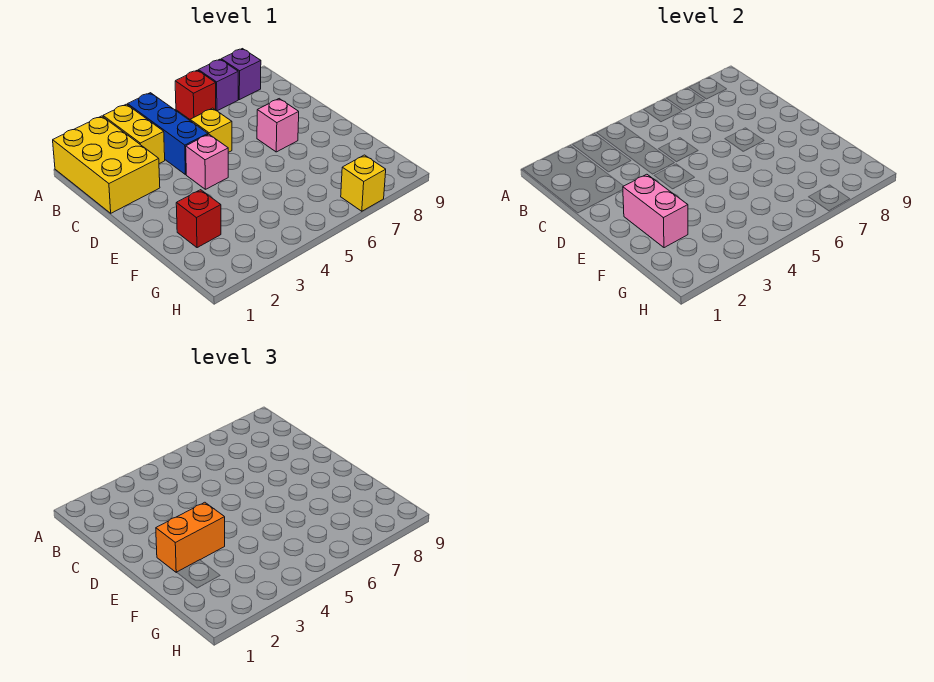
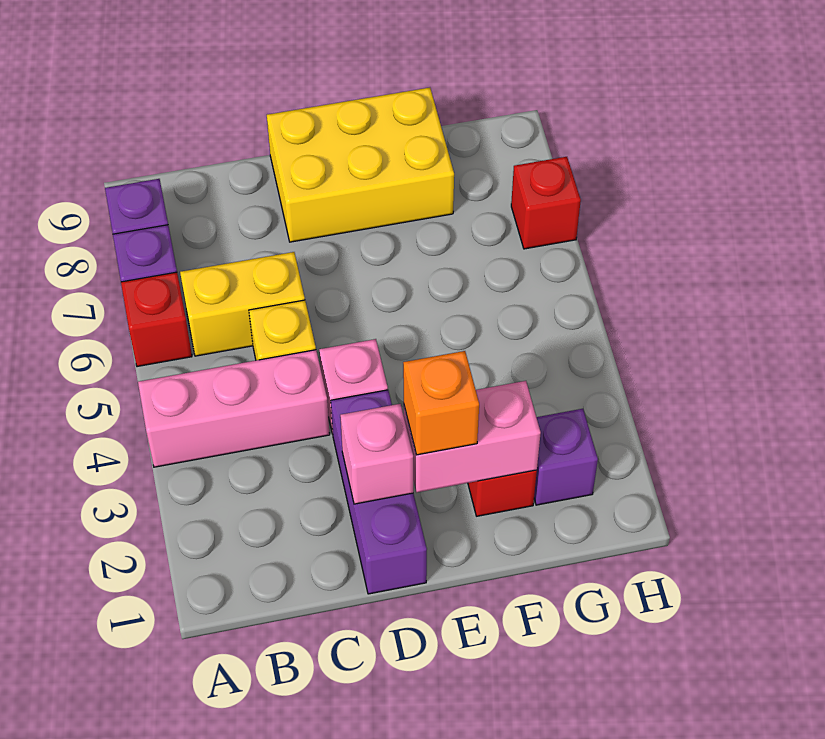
yellow 2x3 brick [53,116,160,213] -> yellow 2x3 brick moved to [267,88,454,242]
yellow 1x2 brick [103,104,165,164] -> yellow 1x2 brick moved to [180,252,305,356]
blue 1x3 brick [128,93,208,175] -> pink 1x3 brick [138,350,330,467]
none -> purple 1x3 brick [331,390,427,594]
pink 1x1 brick [257,99,299,152] -> pink 1x1 brick moved to [340,404,413,504]
orange 1x2 brick [156,502,225,572] -> orange 1x1 brick [403,351,479,455]
none -> purple 1x1 brick [534,409,598,505]
yellow 1x1 brick [341,155,386,211] -> red 1x1 brick [511,157,581,249]

